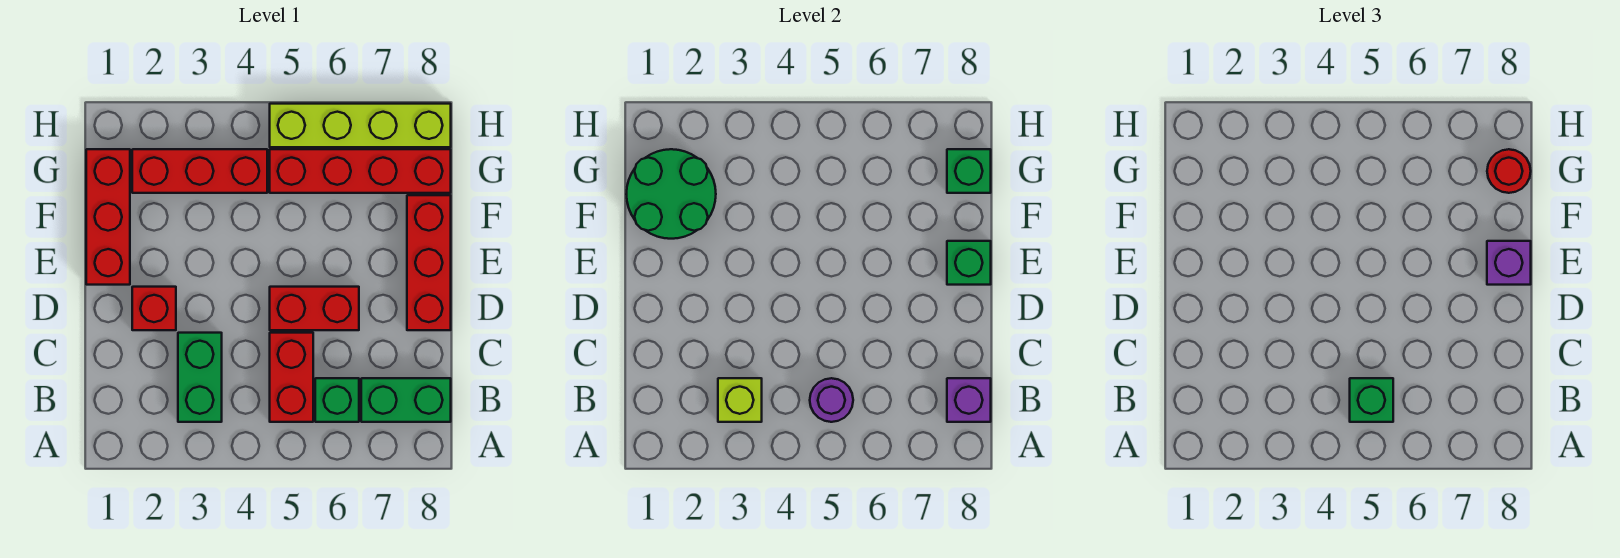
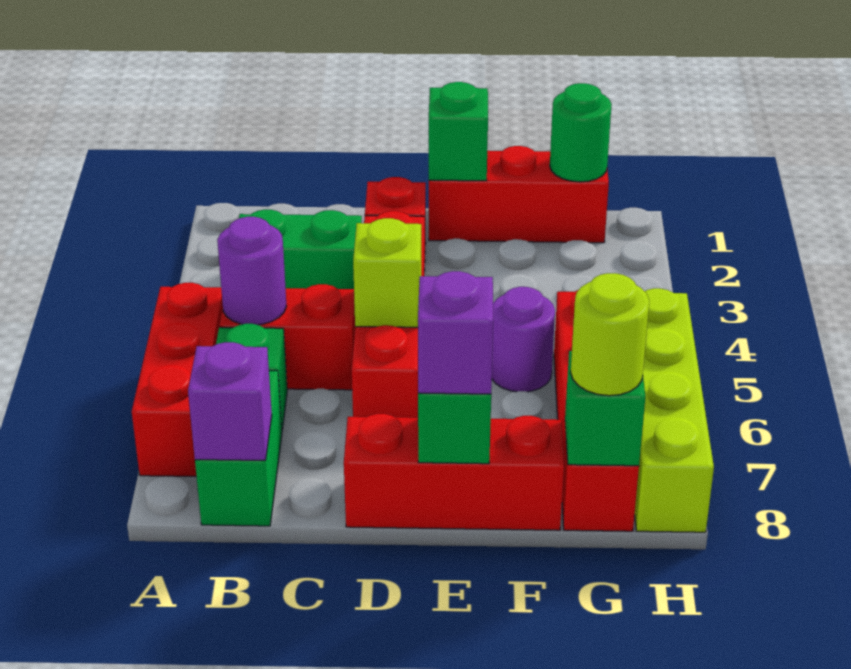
lime 1x1 brick [718,378,762,422] -> lime 1x1 brick moved to [353,218,421,327]
green 1x1 brick [1350,378,1393,422] -> green 1x1 brick moved to [429,82,488,181]
red 1x2 brick [270,287,359,330] -> red 1x4 brick [352,211,424,418]
green 2x2 round brick [626,149,716,239] -> green 1x1 round brick [550,83,612,182]
none -> purple 1x1 round brick [492,287,555,392]
red 1x3 brick [132,149,267,193] -> red 1x3 brick moved to [132,283,223,476]
red 1x1 round brick [1487,149,1531,193] -> lime 1x1 round brick [571,273,649,396]

